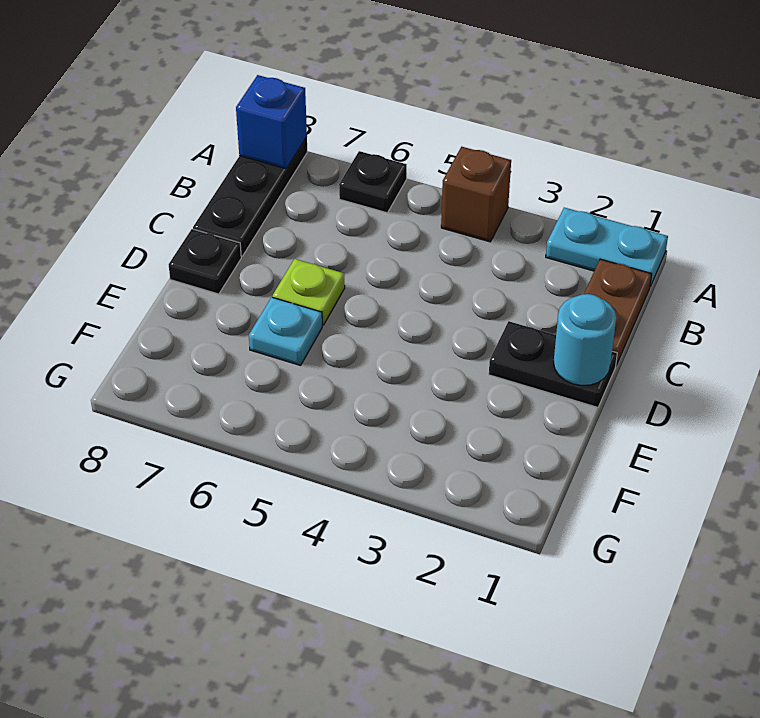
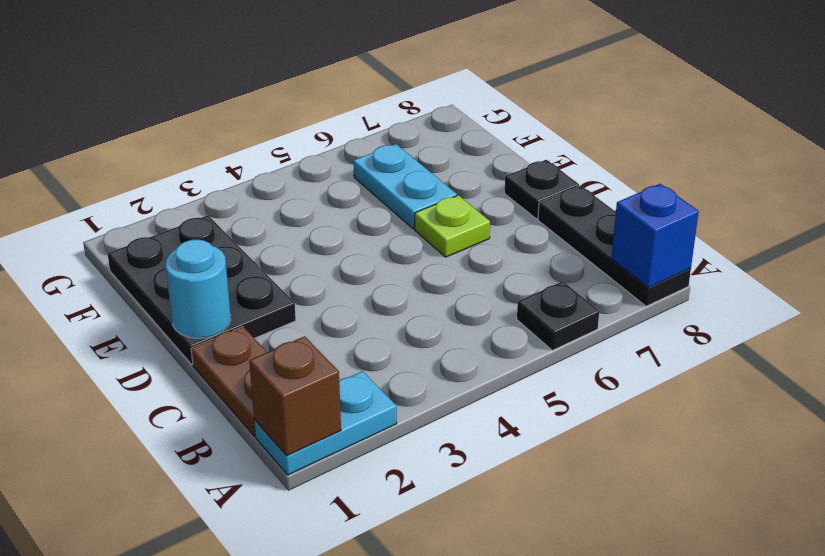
brown 1x1 brick [441,147,511,242] -> brown 1x1 brick moved to [249,336,341,456]
black 1x2 plate [489,321,617,407] -> black 2x3 plate [108,215,296,365]
cyan 1x1 plate [249,297,322,365] -> cyan 1x2 plate [353,144,457,229]

